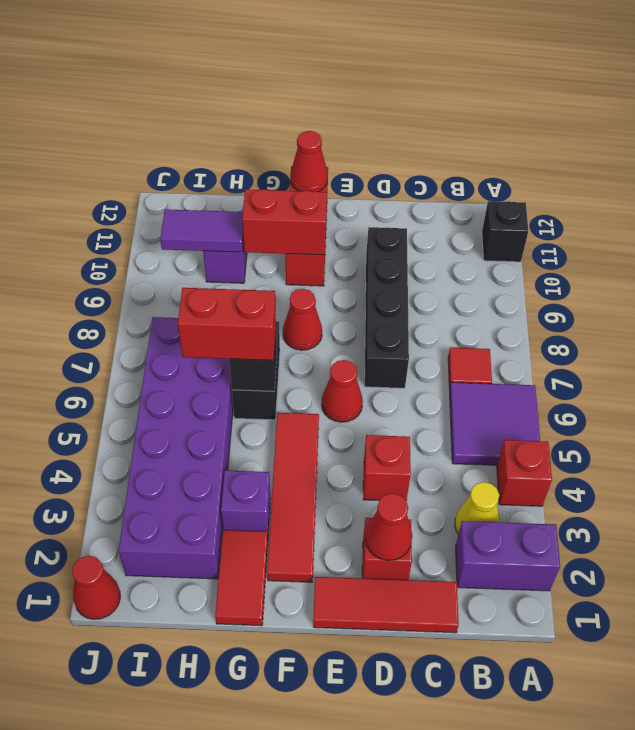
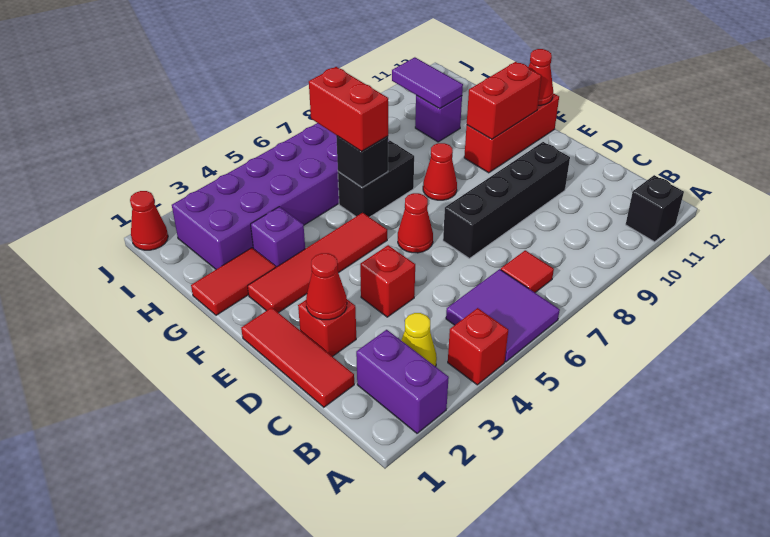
red 1x2 brick [242,189,327,255] -> red 1x2 brick turned to [467,62,541,139]

